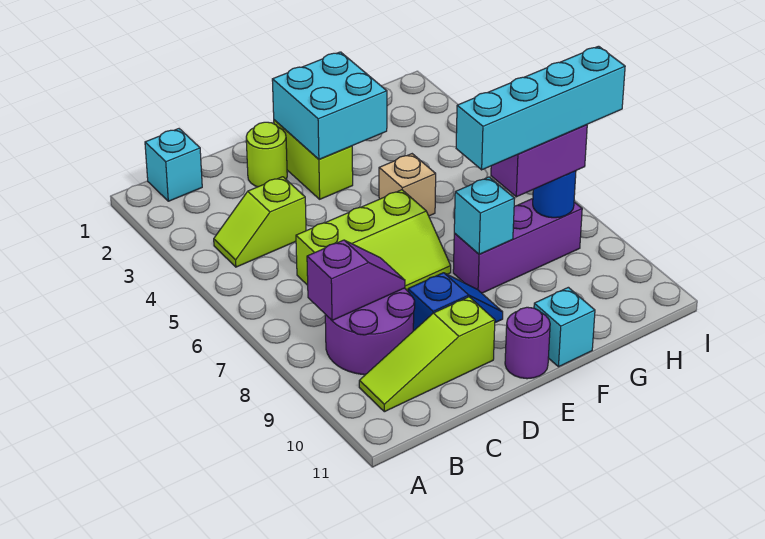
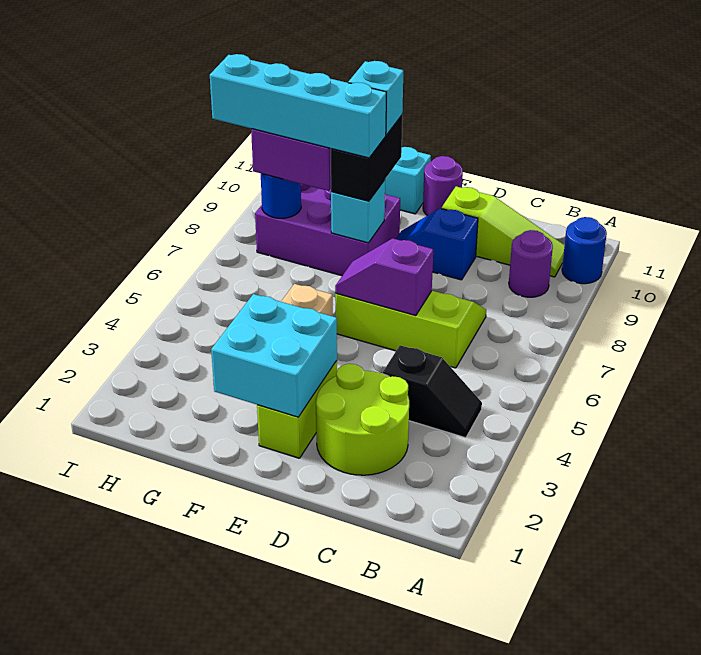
none -> blue 1x1 round brick [562,217,607,284]
cyan 1x1 brick [145,129,202,201] -> cyan 1x1 brick moved to [348,61,403,135]
lime 1x2 slope [214,177,306,267] -> black 1x2 slope [383,345,482,438]
purple 2x2 round brick [325,288,415,375] -> purple 1x1 round brick [509,230,553,297]
purple 1x2 slope [307,240,405,320] -> purple 1x2 slope moved to [335,238,433,316]
lime 1x1 round brick [246,122,287,187] -> lime 2x2 round brick [316,364,409,475]
purple 1x3 brick [453,199,582,293] -> purple 2x3 brick [255,184,400,276]
none -> black 1x2 brick [331,115,402,201]

